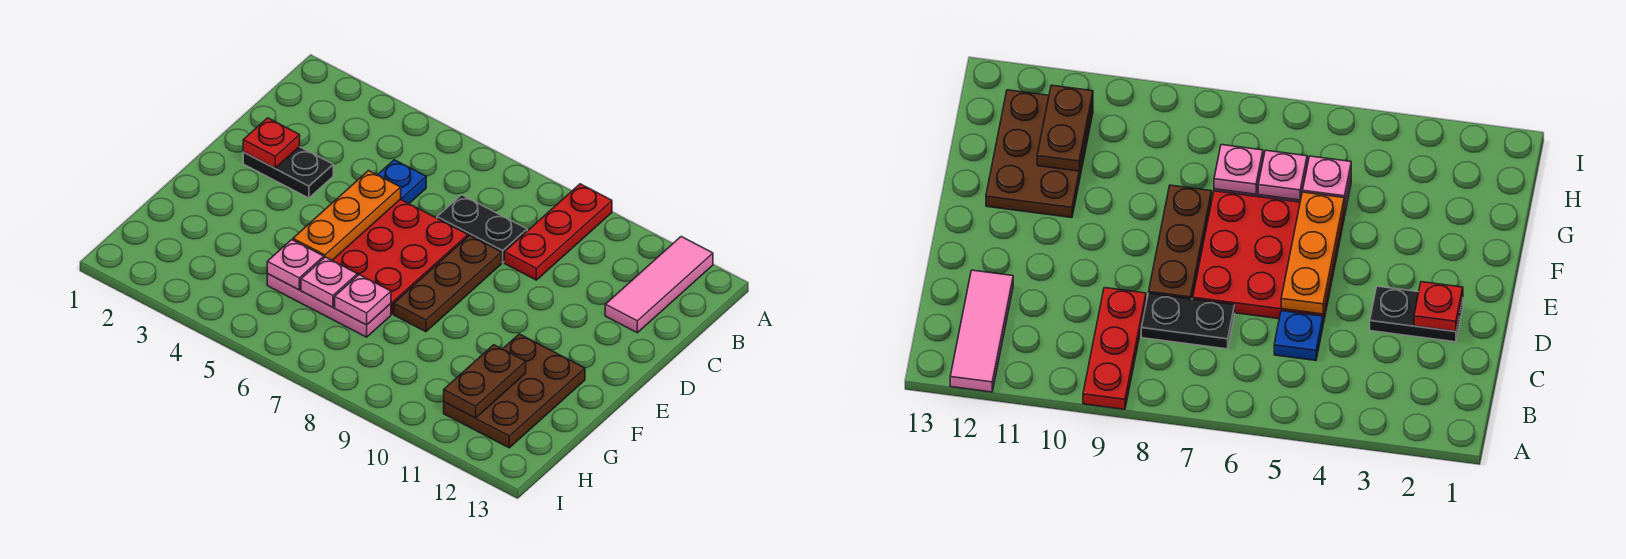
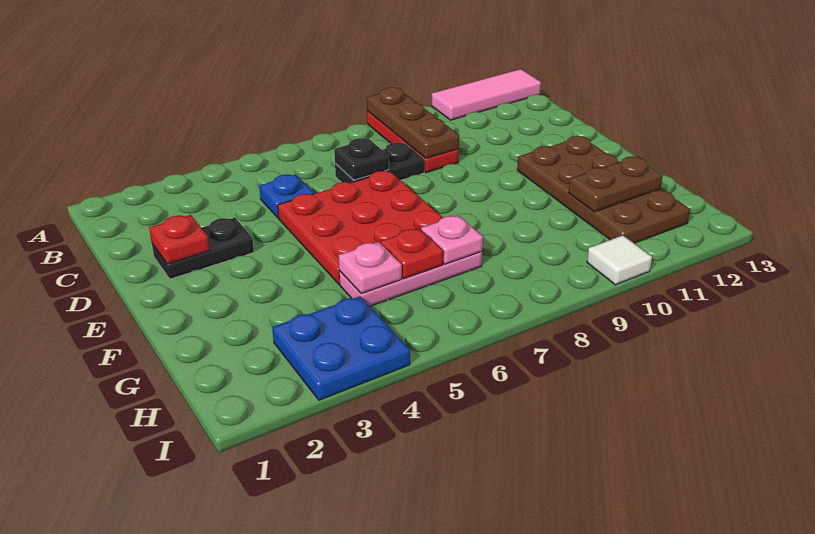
pink 1x3 tile [605,237,713,333] -> pink 1x3 tile turned to [432,69,541,120]
none -> black 1x1 plate [334,138,389,180]
orange 1x3 plate [293,171,401,260] -> none
brown 1x3 plate [394,235,502,332] -> brown 1x3 plate moved to [367,87,459,158]
brown 2x3 plate [444,334,585,448] -> brown 2x4 plate [517,136,690,243]
pink 1x1 plate [301,257,357,307] -> red 1x1 plate [381,228,443,279]
brown 1x2 plate [444,345,526,418] -> brown 1x2 plate turned to [569,156,663,212]
none -> blue 2x2 plate [272,296,410,400]
none -> white 1x1 tile [587,235,652,285]

